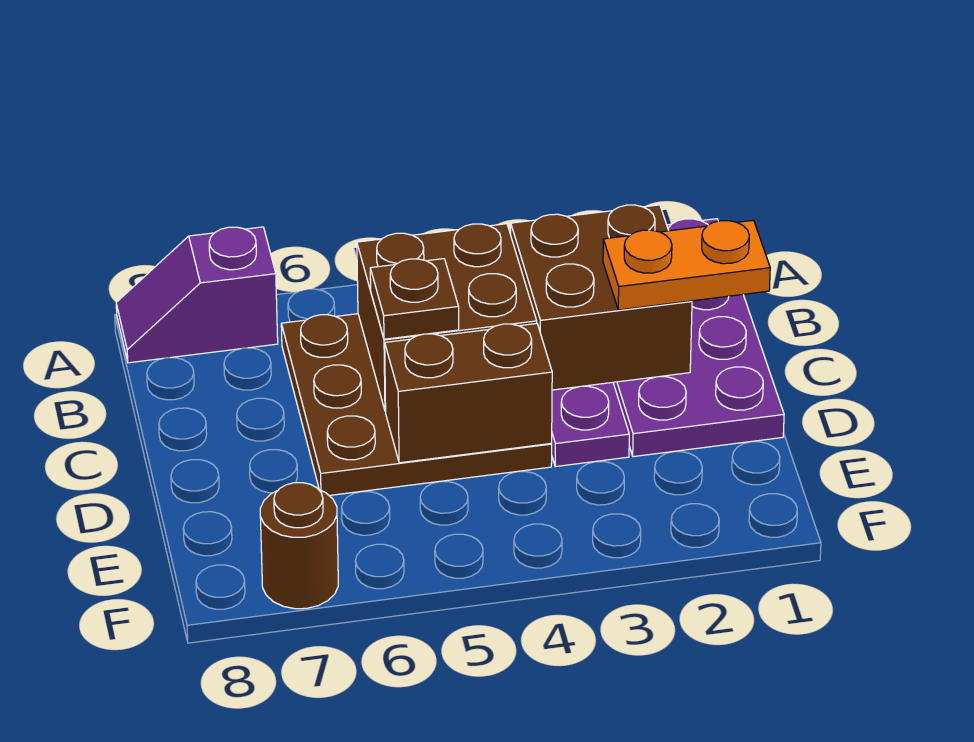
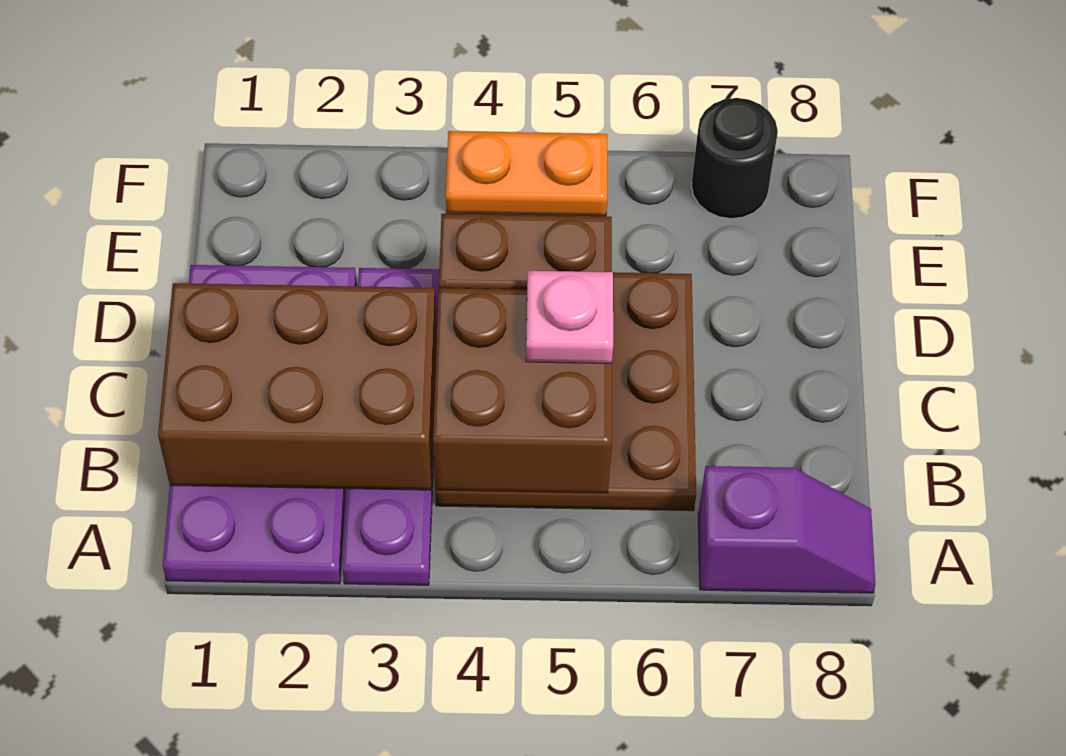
brown 2x2 brick [511,205,692,390] -> brown 2x3 brick [158,283,437,490]
orange 1x2 plate [603,220,770,310] -> orange 1x2 plate moved to [446,131,607,216]
brown 1x1 plate [370,259,459,339] -> pink 1x1 plate [526,271,613,363]
brown 1x1 round brick [260,483,338,609] -> black 1x1 round brick [691,98,778,219]

